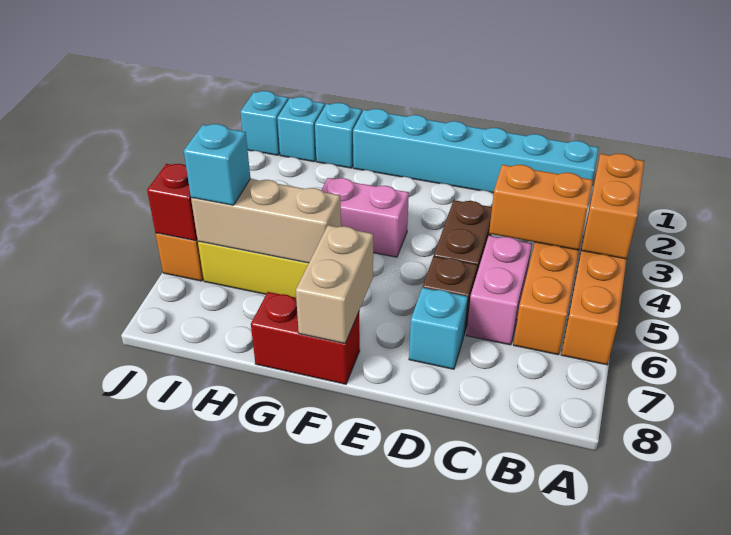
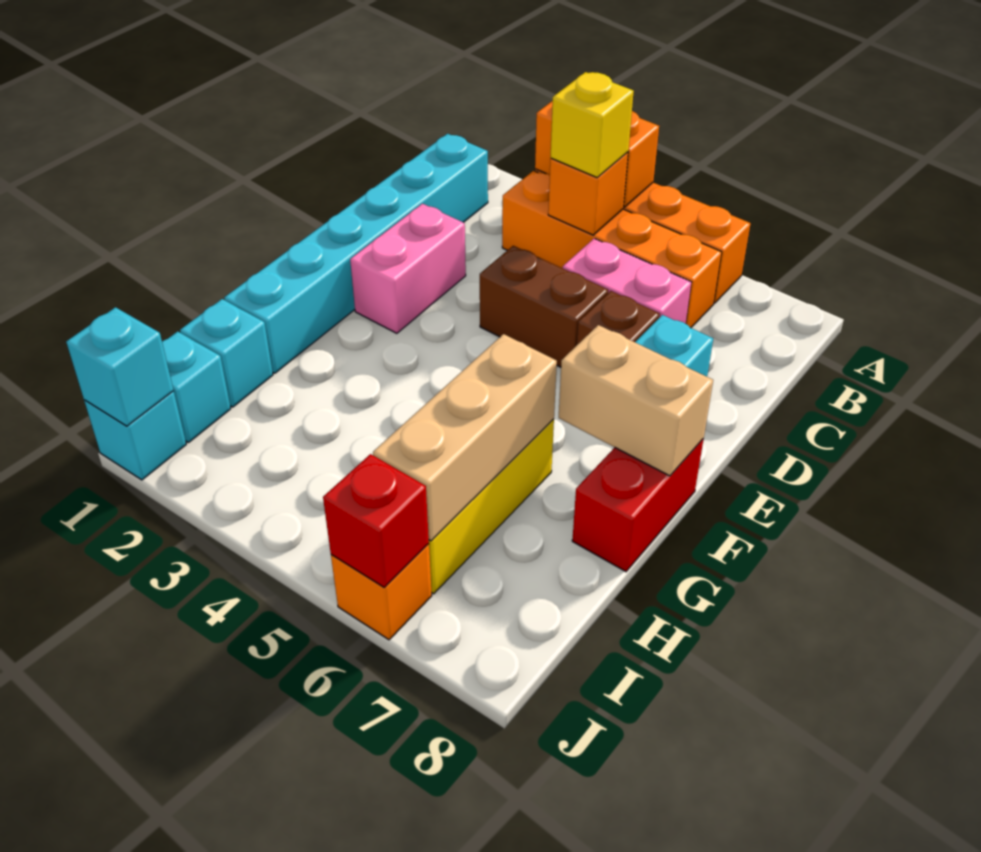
orange 1x2 brick [489,165,593,250] -> orange 1x1 brick [548,152,628,235]
none -> yellow 1x1 brick [551,72,634,177]
pink 1x2 brick [322,178,409,257] -> pink 1x2 brick moved to [350,204,466,333]
cyan 1x1 brick [184,124,250,205] -> cyan 1x1 brick moved to [66,307,174,426]

